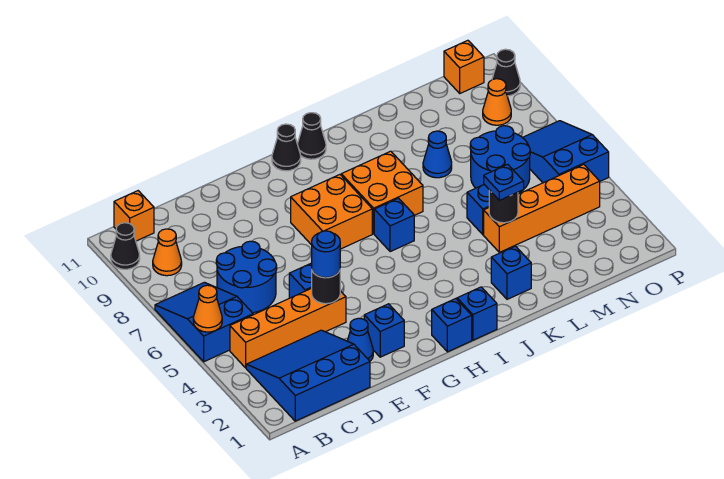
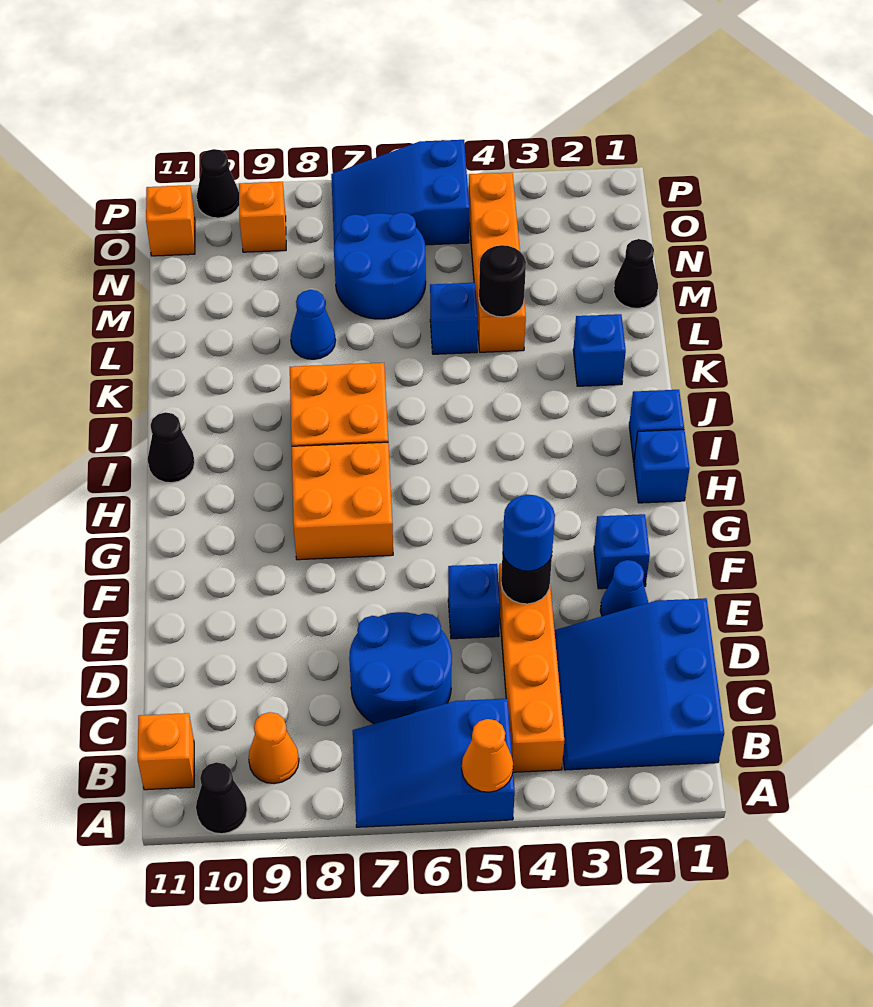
black 1x1 cone [272,124,301,171] -> black 1x1 cone moved to [614,239,658,308]
blue 1x1 brick [374,198,414,252] -> none
blue 1x1 plate [484,164,524,200] -> none
orange 1x1 cone [483,79,511,125] -> orange 1x1 brick [239,182,286,252]

